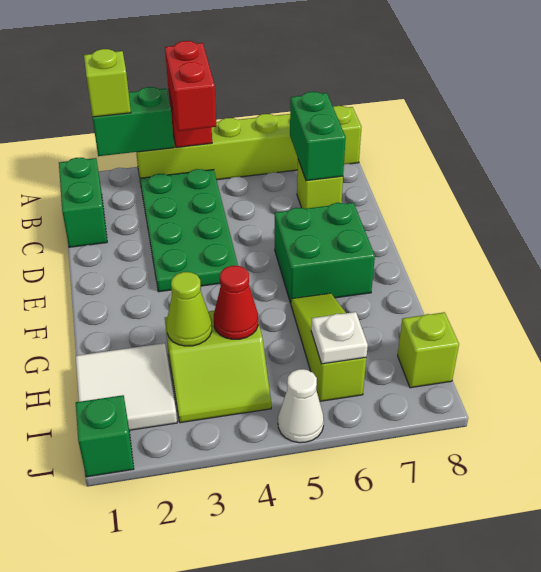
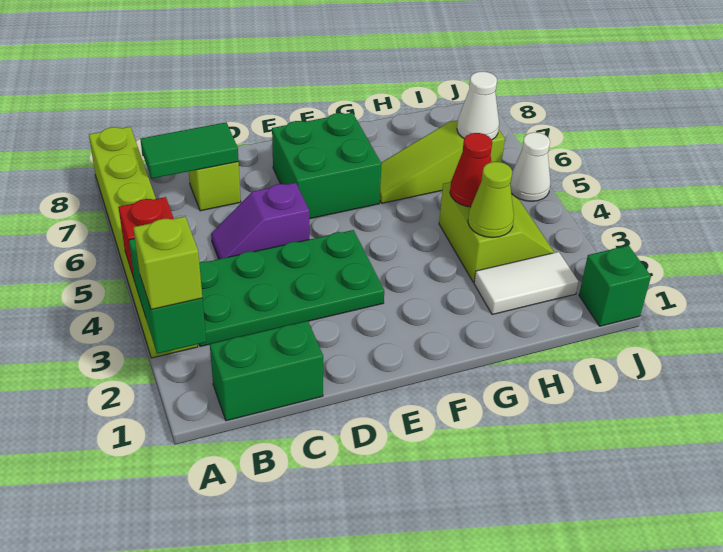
red 1x2 brick [165,41,216,131] -> none
green 1x2 brick [290,92,346,181] -> green 1x2 tile [140,122,239,179]
none -> purple 1x2 slope [211,183,309,259]
white 2x2 tile [76,343,177,430] -> white 1x2 tile [474,252,578,315]
white 1x1 plate [311,312,368,364] -> white 1x1 cone [457,72,499,140]
lime 1x1 brick [398,312,459,388] -> none

